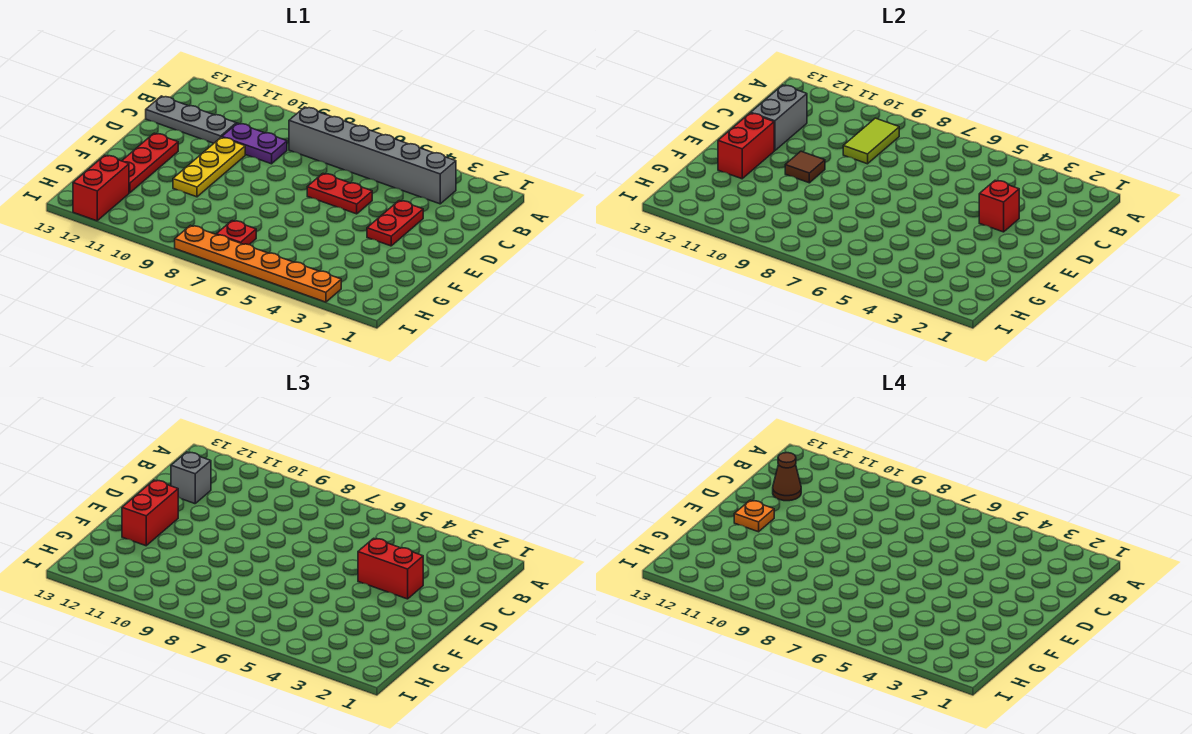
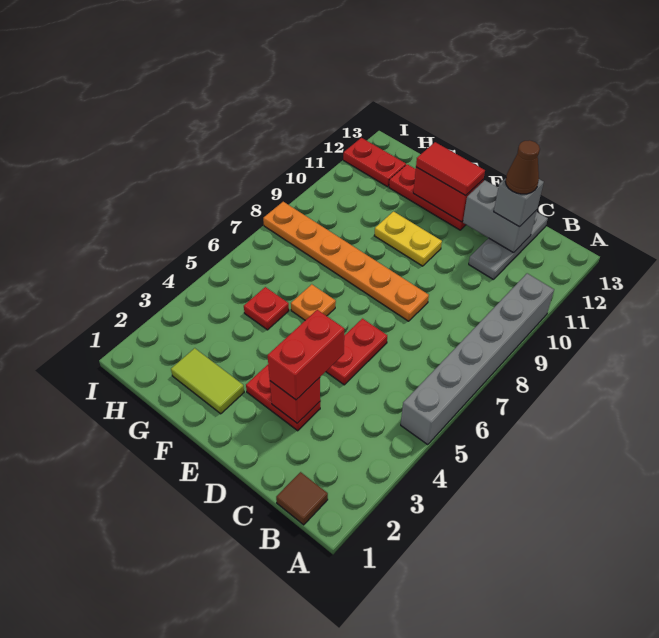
grey 1x6 brick [289,107,456,204] -> grey 1x6 brick moved to [401,273,554,445]
lime 1x2 tile [843,118,899,164] -> lime 1x2 tile moved to [171,348,244,414]
purple 1x2 plate [222,123,287,164] -> none
yellow 1x3 plate [173,137,245,197] -> yellow 1x2 plate [374,212,442,266]
brown 1x1 tile [785,151,825,183] -> brown 1x1 tile moved to [276,472,328,525]
red 1x2 brick [122,480,178,546] -> red 1x2 tile [416,142,485,196]
orange 1x1 plate [734,500,774,532] -> orange 1x1 plate moved to [291,284,336,320]
red 1x1 plate [216,221,256,245] -> red 1x1 plate moved to [244,287,289,330]
red 1x2 brick [73,155,129,221] -> red 1x2 plate [343,138,406,187]
orange 1x6 plate [175,225,341,302] -> orange 1x6 plate turned to [263,202,429,321]

